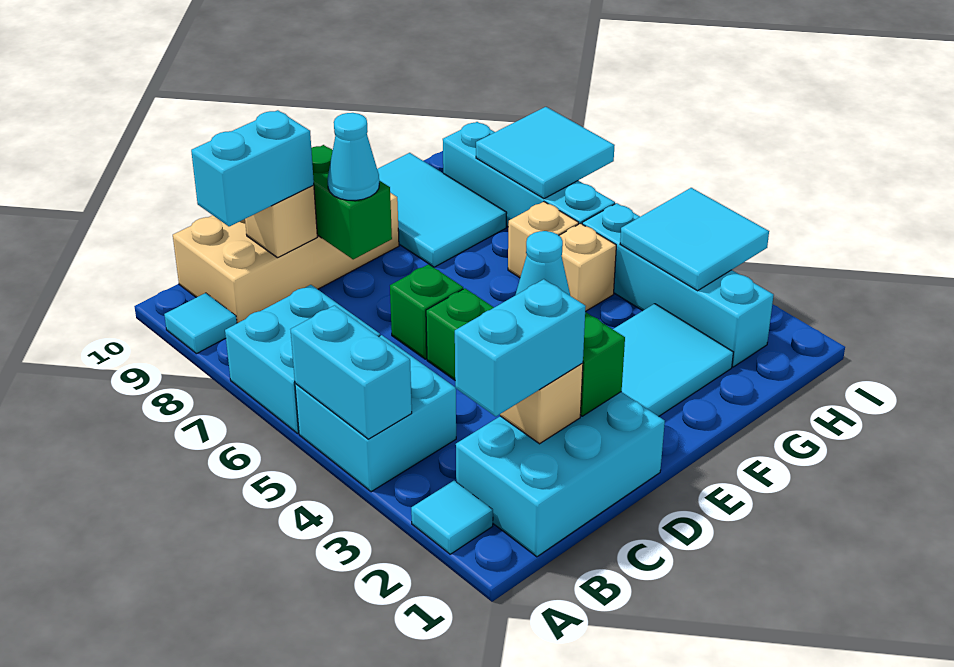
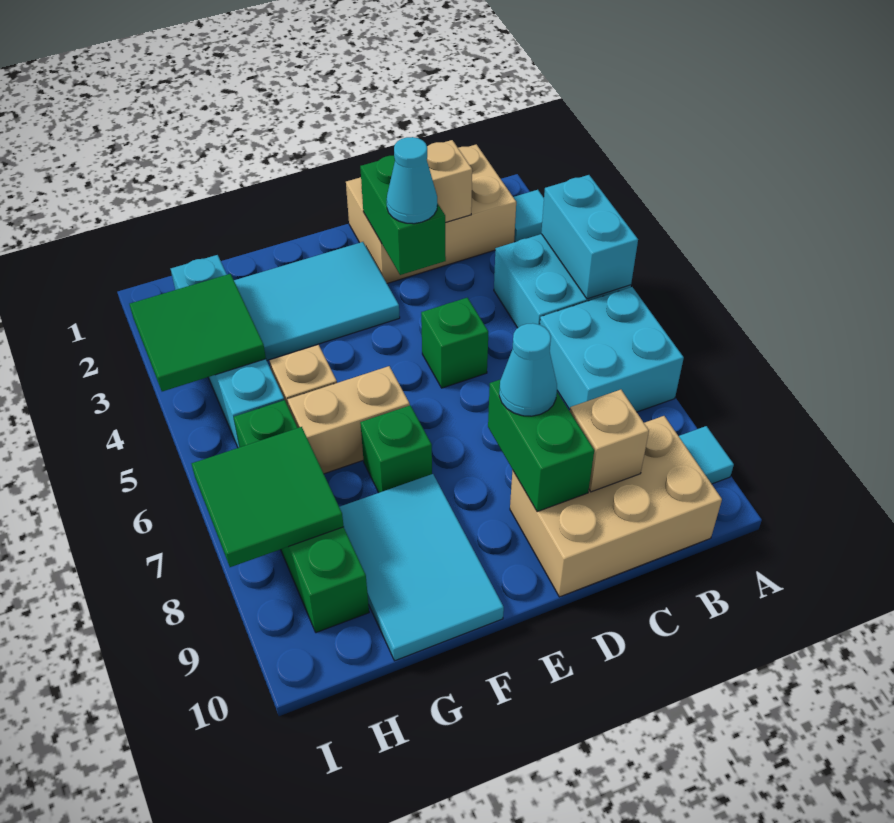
cyan 2x3 brick [456,392,665,557] -> tan 2x3 brick [346,144,516,283]
cyan 1x2 brick [455,279,586,417] -> none
tan 2x4 brick [173,193,399,323] -> tan 2x3 brick [510,416,722,597]
cyan 1x2 brick [191,110,314,226] -> none
green 1x1 brick [390,264,463,359] -> green 1x1 brick moved to [360,405,432,493]
tan 1x1 brick [508,202,579,278] -> tan 1x2 brick [287,366,410,474]
cyan 2x2 tile [620,188,769,291] -> green 2x2 tile [130,274,266,391]
cyan 1x4 brick [443,122,615,227] -> green 1x4 brick [234,400,369,633]
cyan 2x2 tile [476,107,615,199] -> green 2x2 tile [192,427,344,567]

